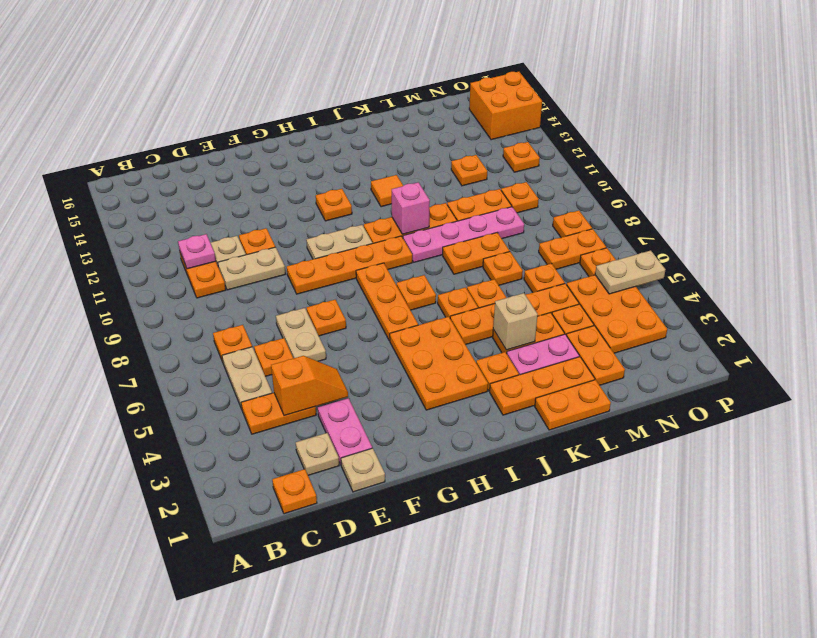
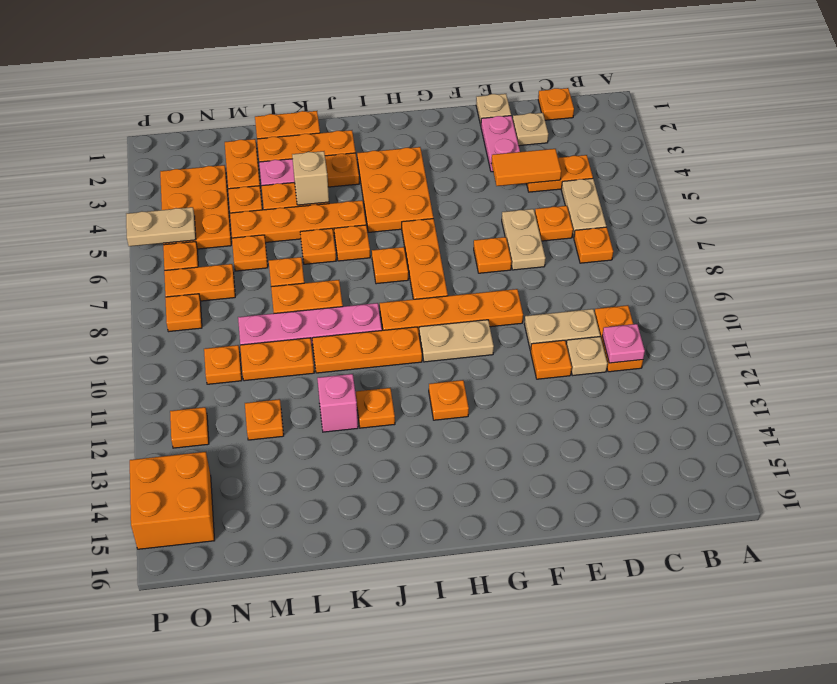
orange 1x2 slope [271,356,348,416] -> orange 1x2 tile [491,149,561,186]
pink 1x1 brick [392,182,430,234] -> pink 1x1 brick moved to [317,374,358,432]
orange 1x1 tile [371,175,403,207] -> orange 1x1 plate [356,388,395,428]

